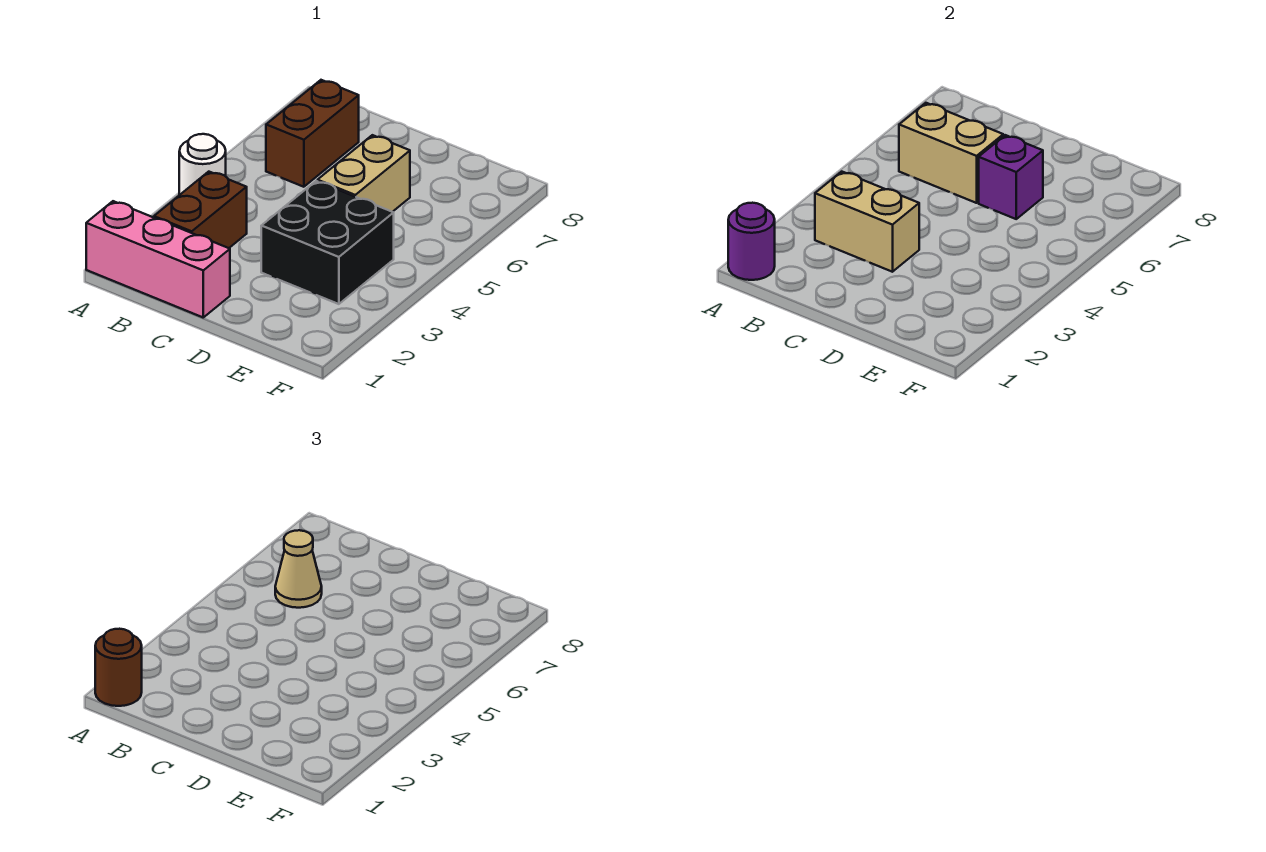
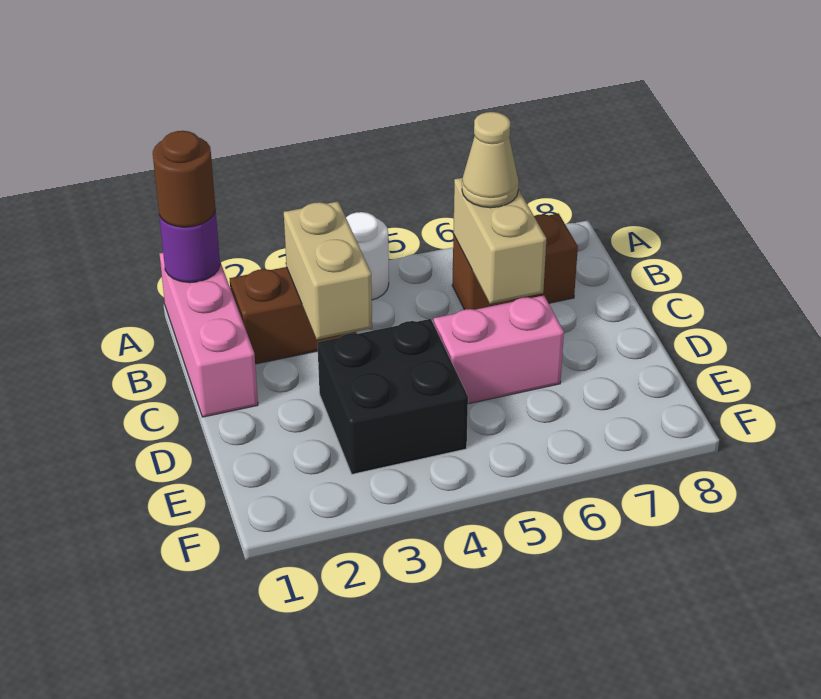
tan 1x2 brick [318,135,410,212] -> pink 1x2 brick [434,295,564,404]
purple 1x1 brick [979,135,1043,219] -> none

